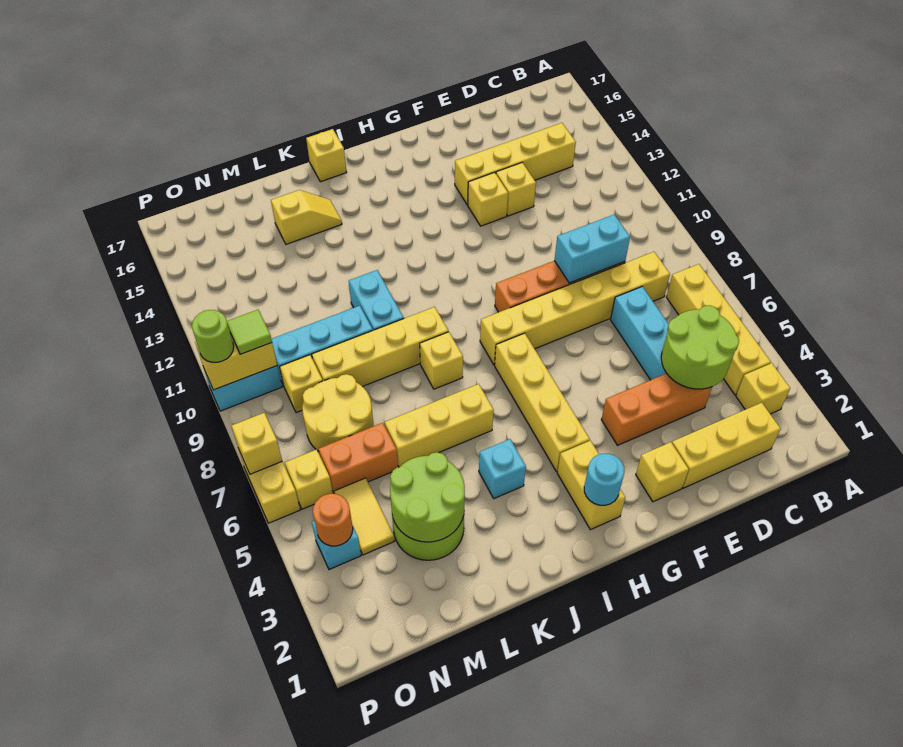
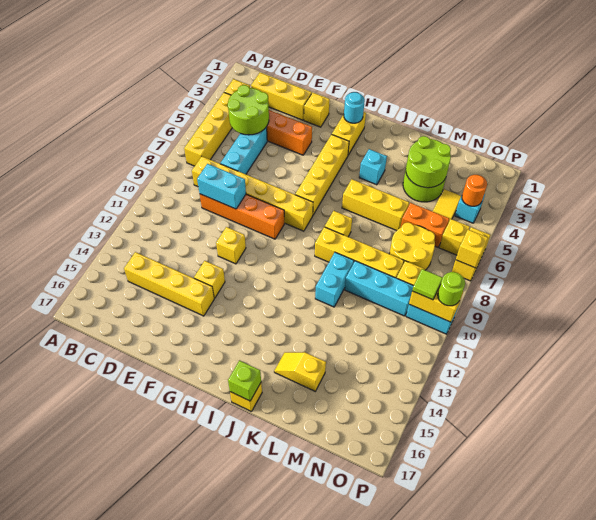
yellow 1x1 brick [496,163,536,216] -> yellow 1x1 brick moved to [216,227,246,264]
none -> lime 1x1 brick [228,360,261,401]

